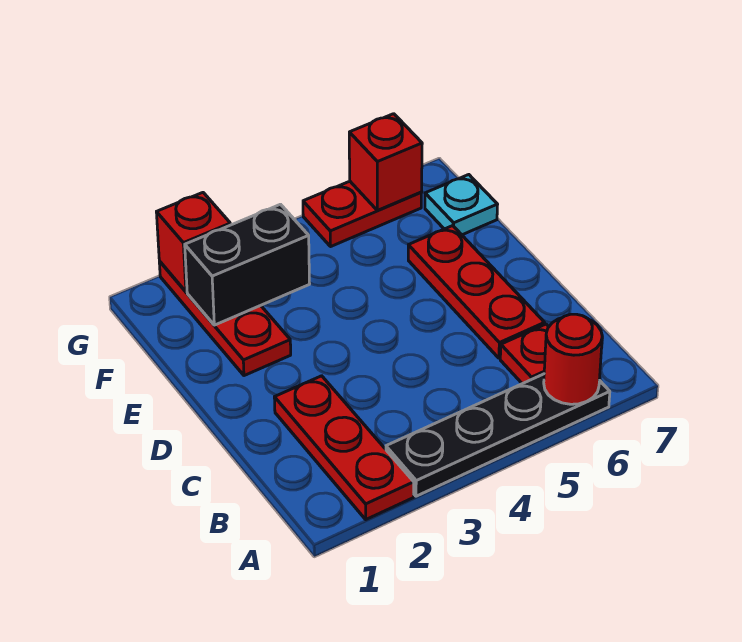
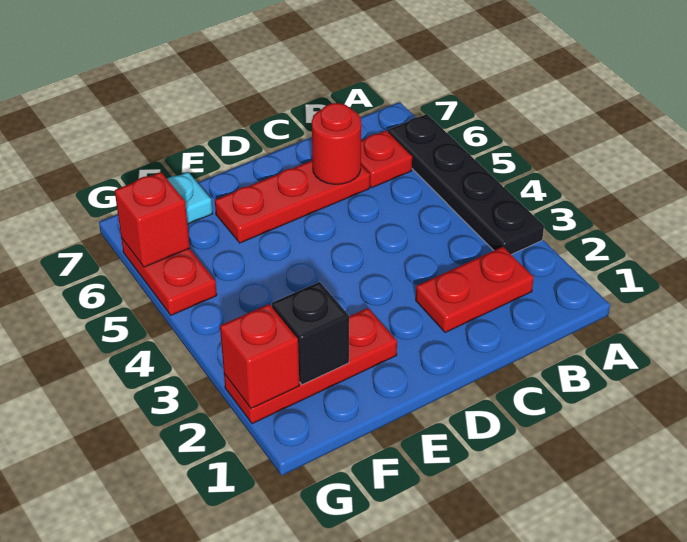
red 1x3 plate [274,376,414,519] -> red 1x2 plate [416,247,534,333]
red 1x1 round brick [544,314,602,404] -> red 1x1 round brick moved to [312,103,361,184]
black 1x2 brick [185,204,310,325] -> black 1x1 brick [272,282,349,385]

